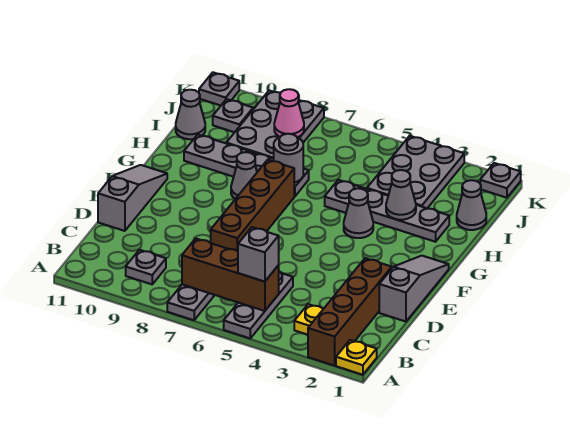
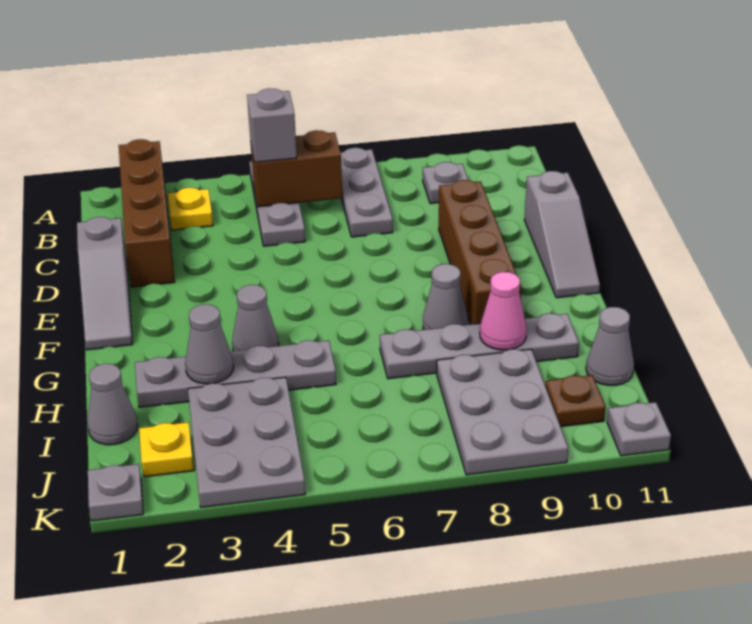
yellow 1x1 plate [336,340,377,375] -> yellow 1x1 plate moved to [139,422,194,477]
brown 1x3 brick [182,238,279,311] -> brown 1x2 brick [250,130,342,207]
brown 1x4 brick [211,160,294,251] -> brown 1x4 brick moved to [439,180,521,324]
grey 1x1 round brick [274,134,303,183] -> none
pink 1x1 cone [274,89,304,137] -> pink 1x1 cone moved to [480,272,527,350]
grey 1x1 plate [213,99,253,132] -> brown 1x1 plate [545,375,605,427]

